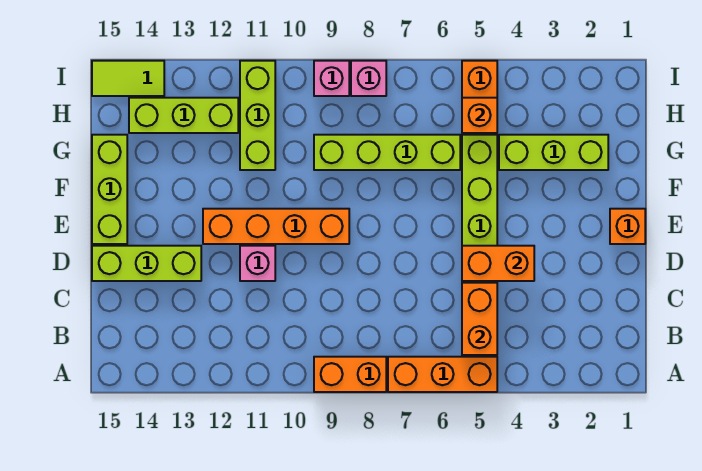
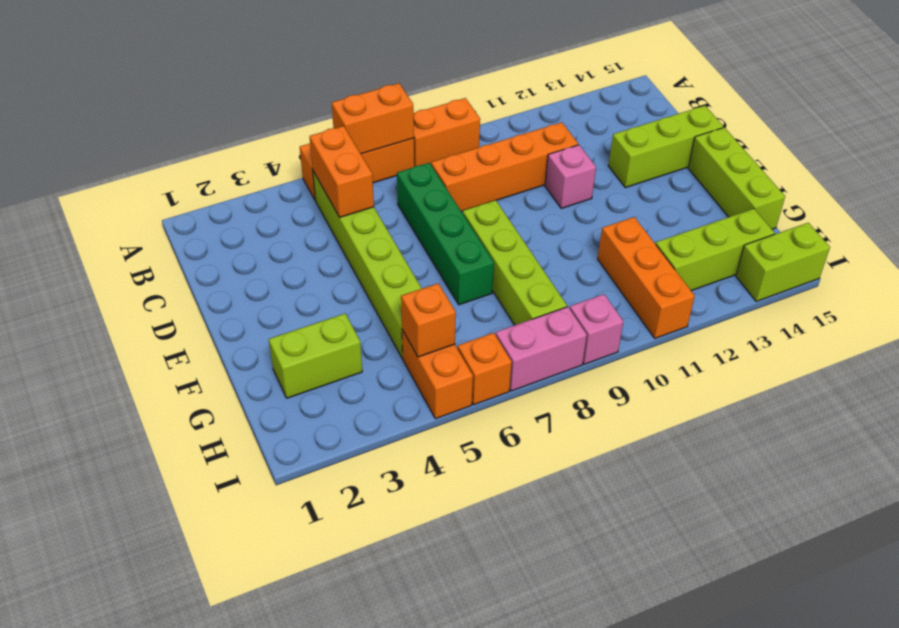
none -> green 1x4 brick [397,163,494,305]
orange 1x2 brick [462,246,534,281] -> orange 1x2 brick moved to [332,83,414,154]
orange 1x1 brick [610,209,645,244] -> orange 1x1 brick moved to [458,333,512,405]
orange 1x4 brick [203,209,349,244] -> orange 1x4 brick moved to [431,122,578,212]
lime 1x3 brick [499,135,608,170] -> lime 1x2 brick [269,314,362,398]
lime 1x4 brick [314,135,460,170] -> lime 1x4 brick turned to [463,200,567,325]
lime 1x3 brick [240,61,275,170] -> orange 1x3 brick [598,217,695,338]
pink 1x1 brick [351,61,386,96] -> pink 1x2 brick [496,307,587,391]
lime 1x2 tile [92,61,164,96] -> lime 1x2 brick [736,223,830,301]

